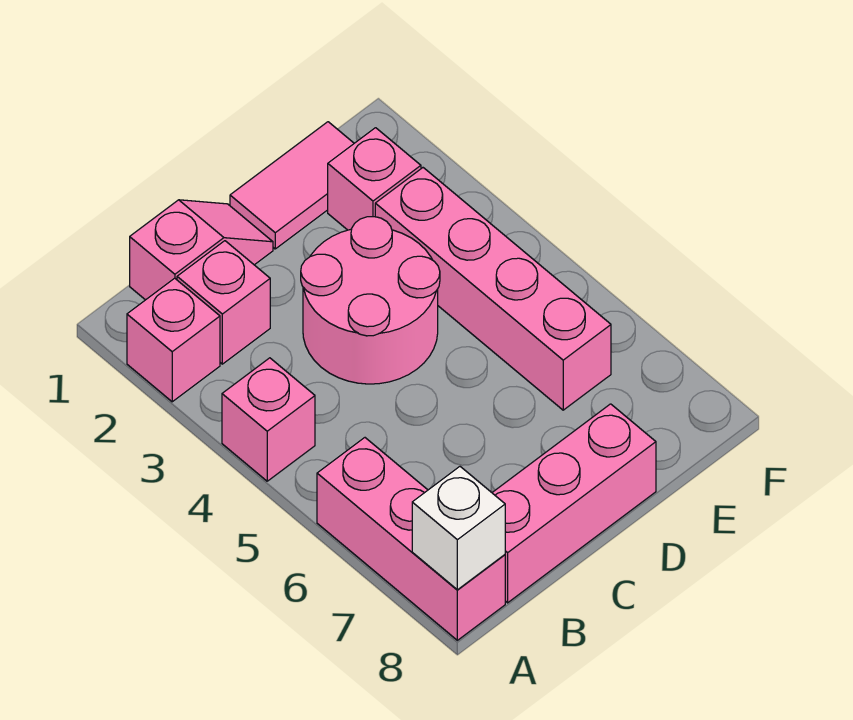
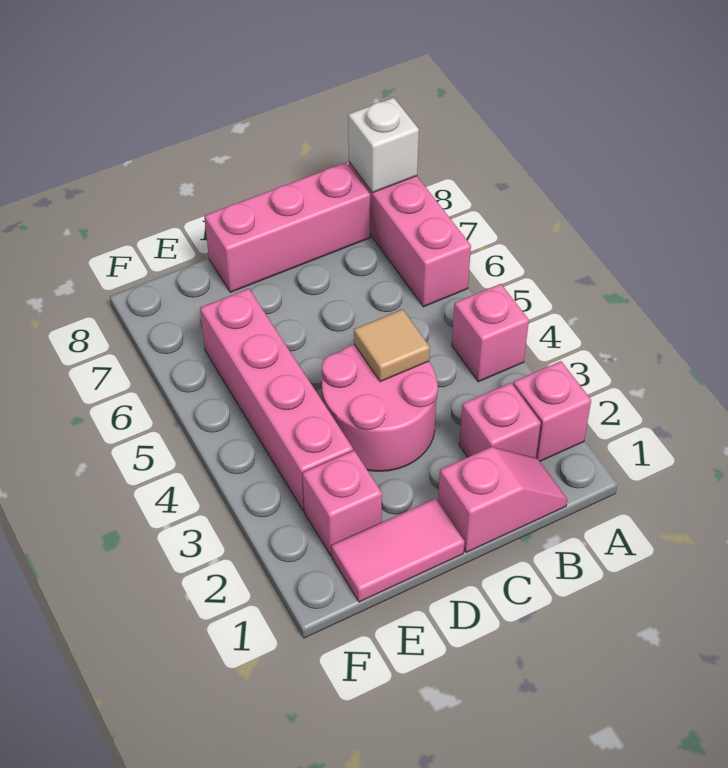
pink 1x2 slope [130,200,273,300] -> pink 1x2 slope turned to [438,447,567,553]
none -> tan 1x1 tile [354,309,430,382]

